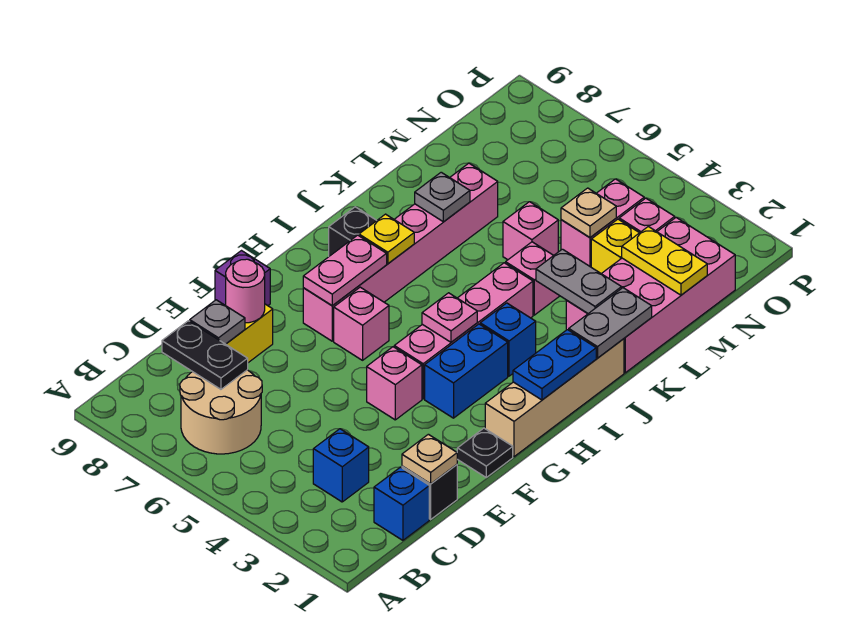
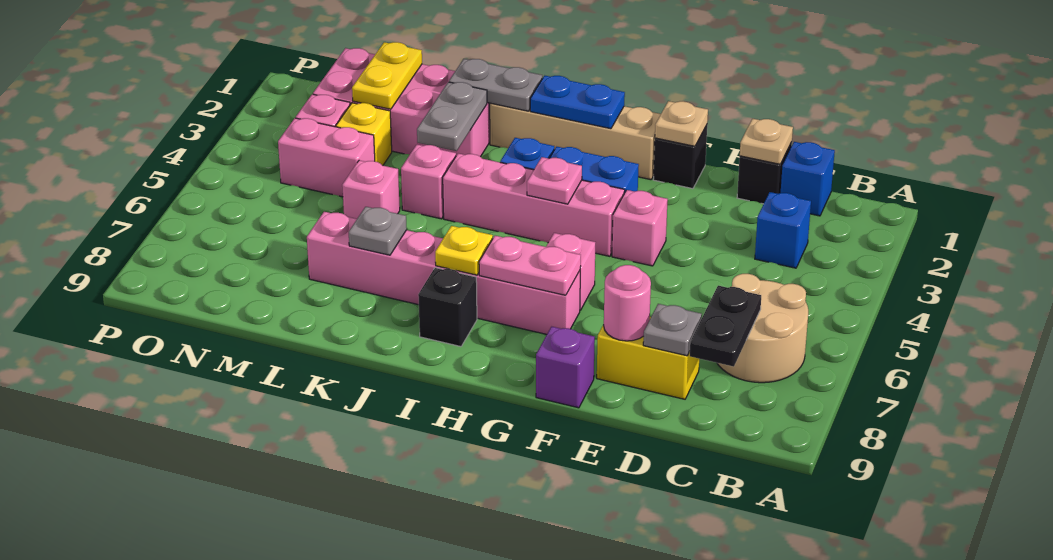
black 1x1 plate [457,428,513,477] -> black 1x1 brick [653,125,707,189]
tan 1x1 plate [561,188,616,238] -> tan 1x1 plate moved to [655,101,708,146]

